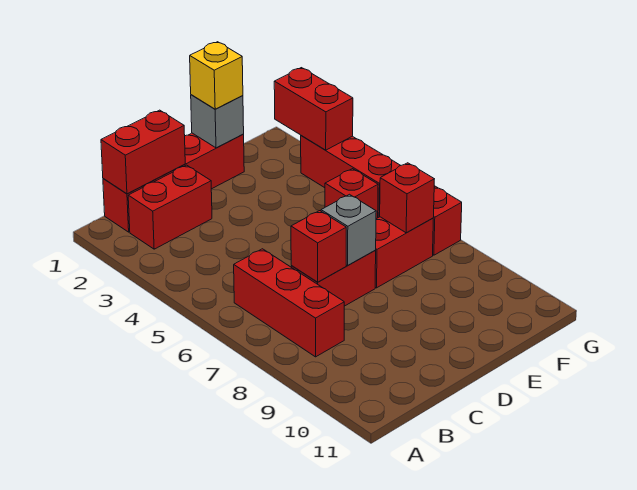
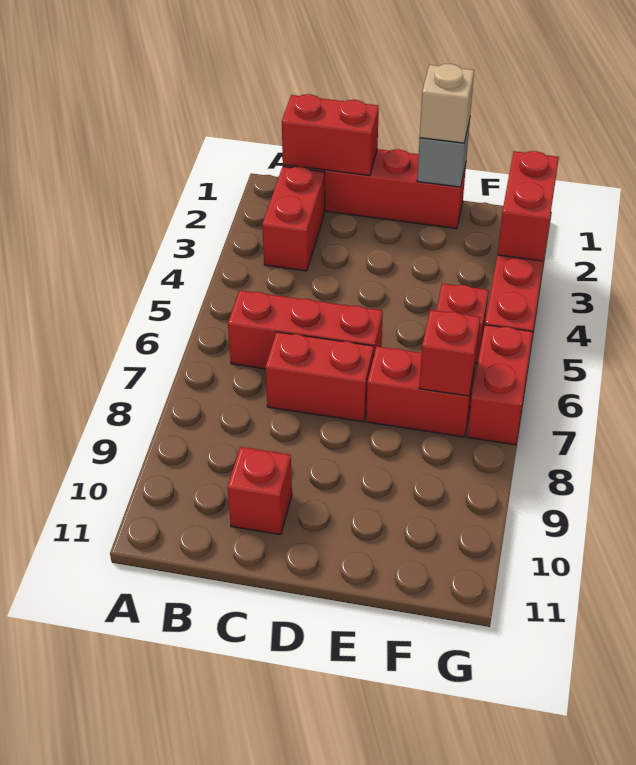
red 1x2 brick [128,165,212,249] -> red 1x2 brick turned to [262,166,325,271]
red 1x3 brick [234,249,344,357] -> red 1x3 brick turned to [228,290,383,369]
red 1x1 brick [291,211,346,282] -> red 1x1 brick moved to [227,447,292,535]
grey 1x1 brick [321,194,376,265] -> none
yellow 1x1 brick [190,42,243,109] -> tan 1x1 brick [420,64,474,143]

